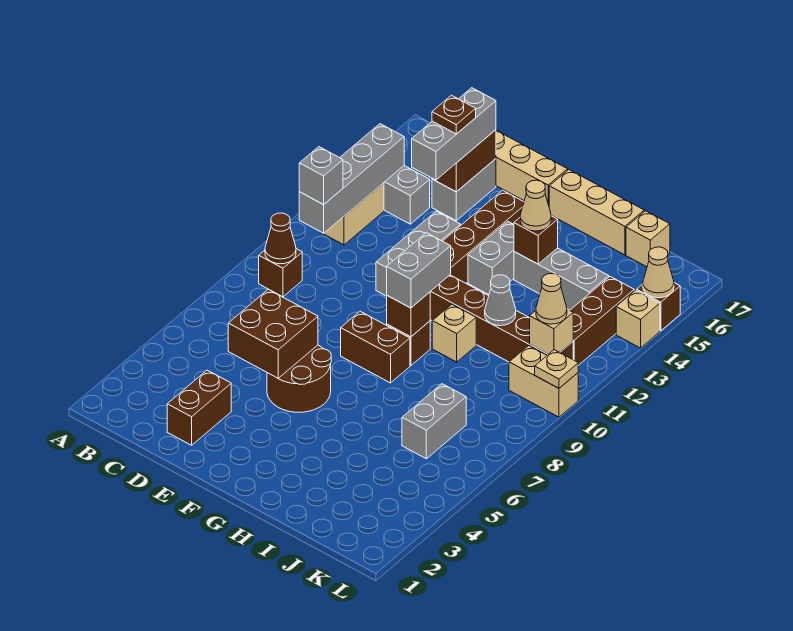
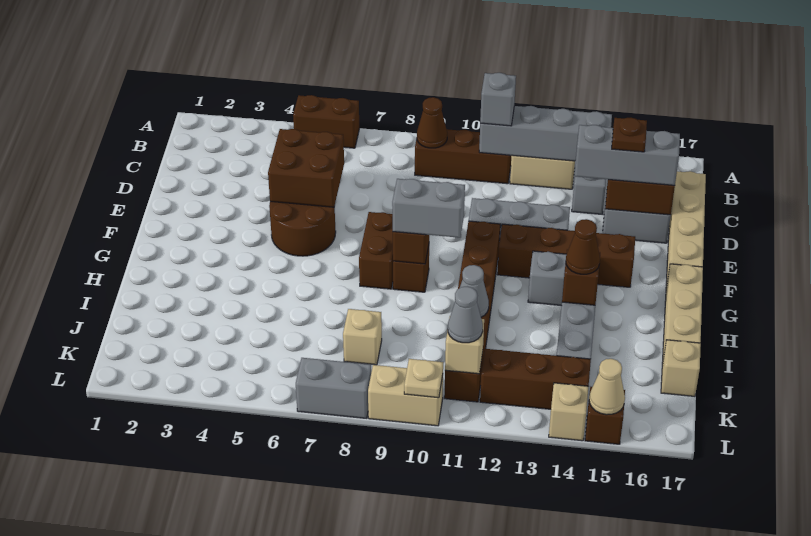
brown 1x1 brick [259,249,302,297] -> brown 1x3 brick [415,129,511,184]
brown 1x2 brick [167,370,231,445] -> brown 1x2 brick moved to [293,95,359,148]
tan 1x1 brick [432,304,476,362] -> tan 1x1 brick moved to [343,309,382,365]
tan 1x1 cone [520,180,551,231] -> brown 1x1 cone [566,219,600,274]
grey 1x2 brick [402,384,466,459] -> grey 1x2 brick moved to [296,358,371,418]
tan 1x2 brick [509,346,578,417] -> tan 1x2 brick turned to [368,365,443,426]
tan 1x1 cone [536,273,567,324] -> grey 1x1 cone [448,287,483,343]

